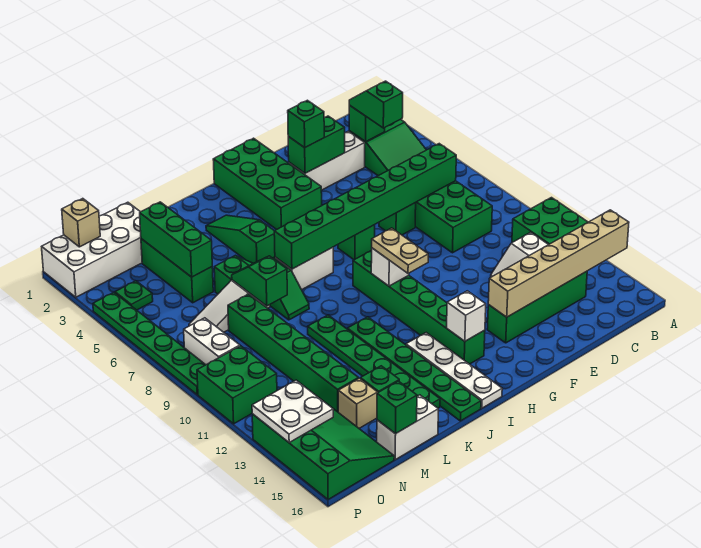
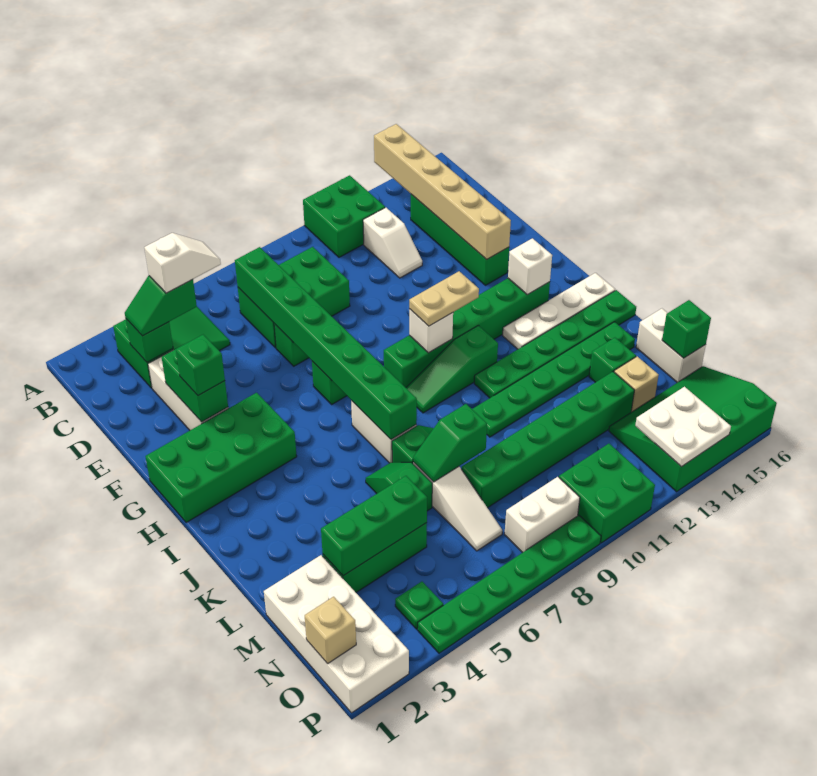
none -> white 1x2 slope [144,233,221,293]
green 1x3 slope [206,215,275,263] -> green 1x3 slope moved to [406,325,498,413]

